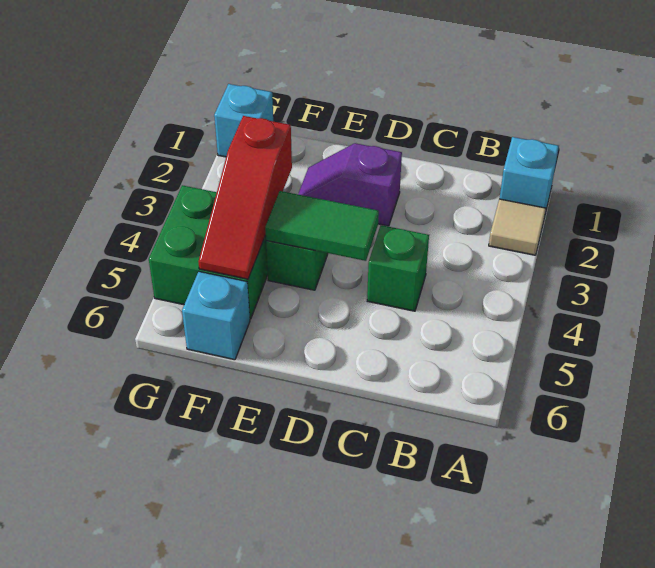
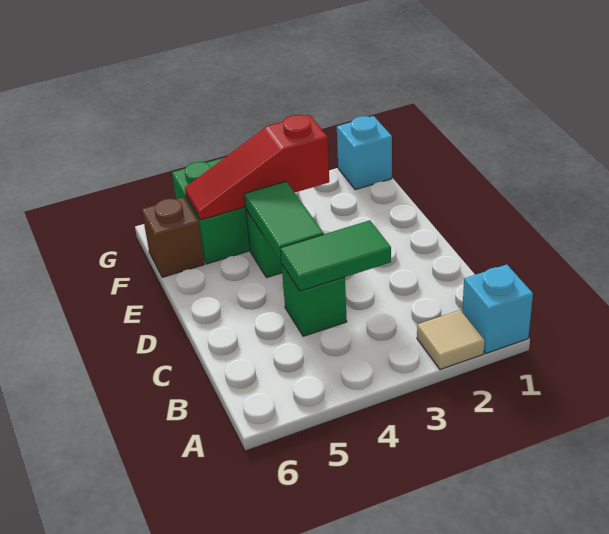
none -> green 1x2 tile [280,220,391,291]
purple 1x2 slope [298,143,402,226] -> none
cyan 1x1 brick [182,272,250,360] -> brown 1x1 brick [142,197,204,277]

